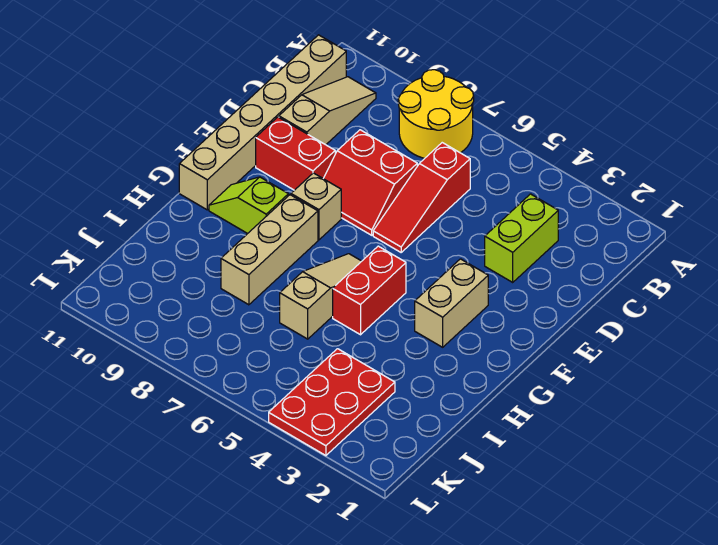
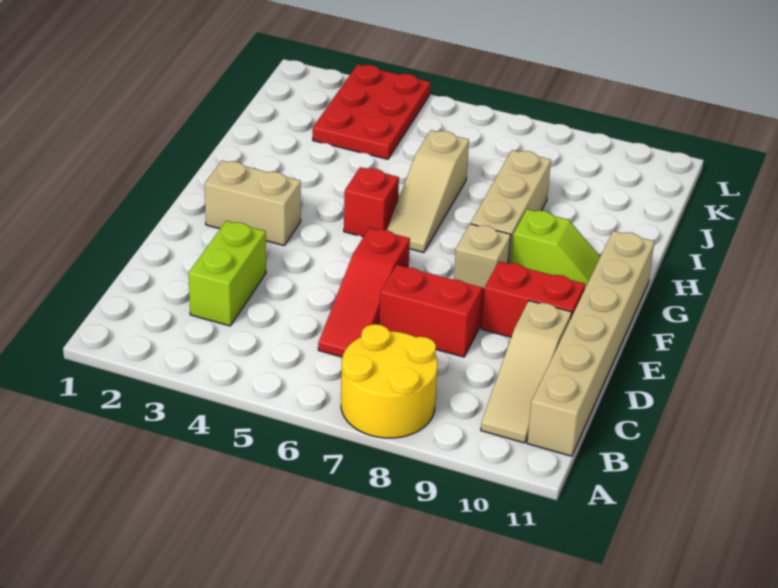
red 1x3 slope [373,143,470,252] -> red 1x3 slope turned to [318,228,410,357]
tan 1x2 brick [415,259,488,347] -> tan 1x2 brick turned to [204,161,301,246]
red 1x2 brick [333,246,406,335] -> red 1x1 brick [344,167,399,237]

